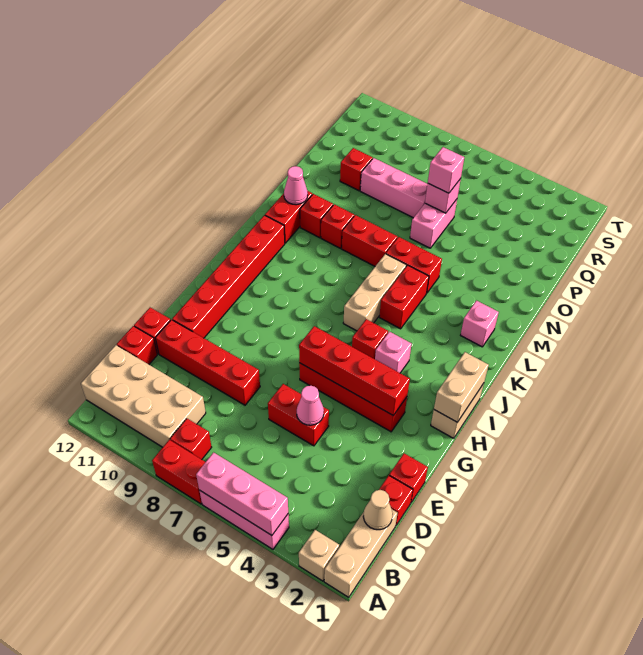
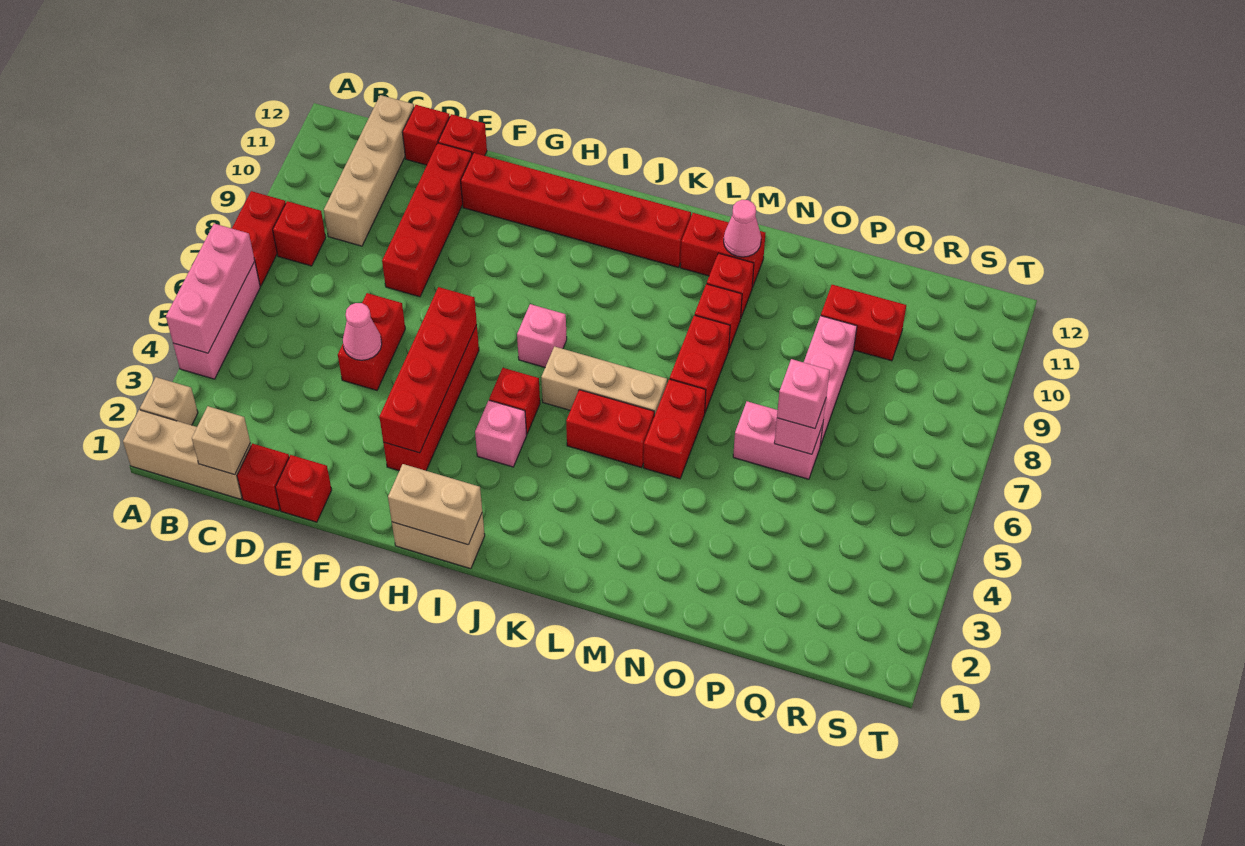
tan 2x4 brick [81,345,206,447] -> tan 1x4 brick [324,95,414,246]
tan 1x1 cone [363,490,393,530] -> tan 1x1 brick [192,406,250,475]
pink 1x1 brick [461,301,499,347] -> pink 1x1 brick moved to [517,304,567,367]
red 1x1 brick [340,148,373,191] -> red 1x2 brick [821,285,906,361]

